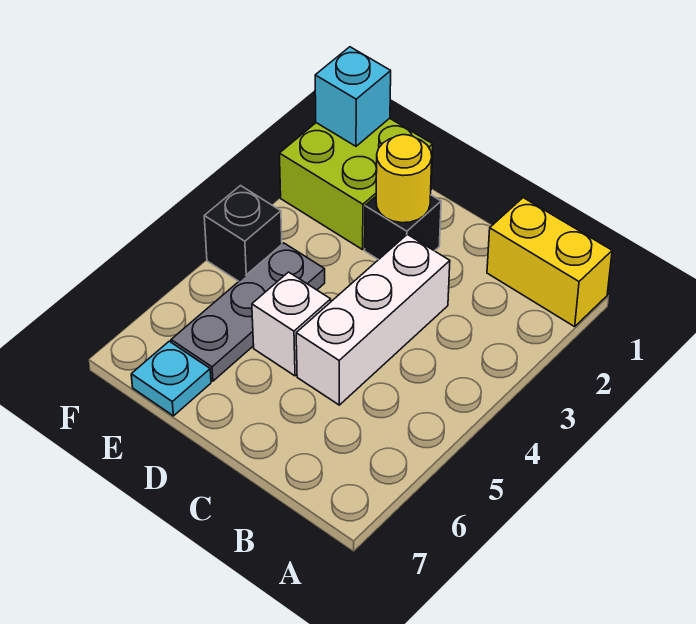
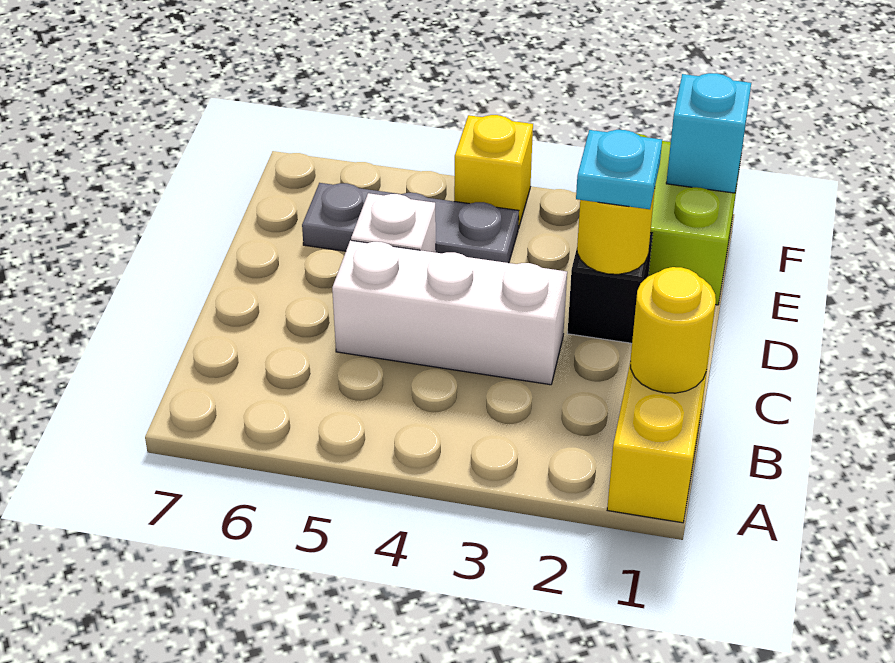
none -> yellow 1x1 round brick [630,267,716,393]
cyan 1x1 plate [131,341,211,416] -> cyan 1x1 plate moved to [576,130,662,209]
black 1x1 brick [204,186,282,281] -> yellow 1x1 brick [454,115,533,228]

